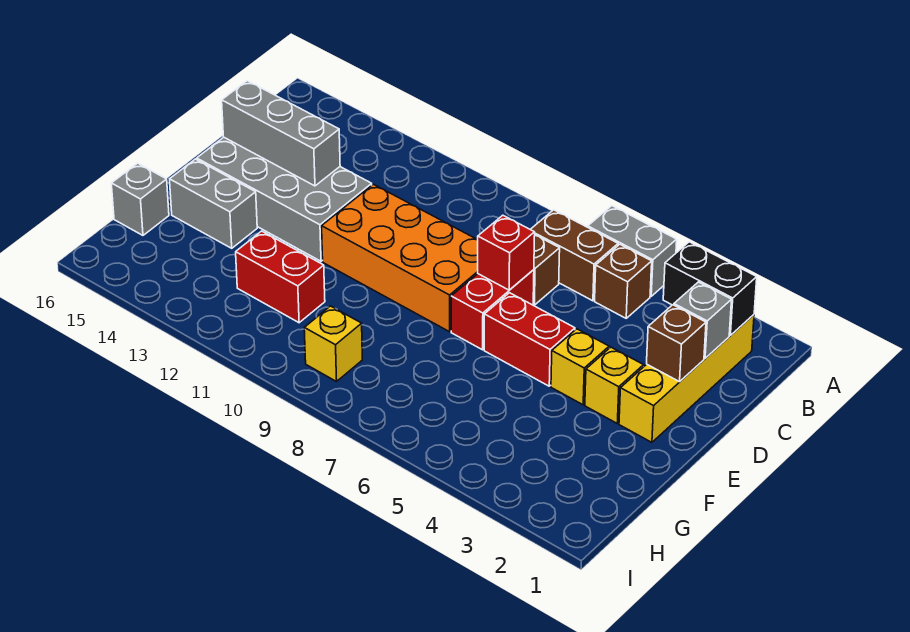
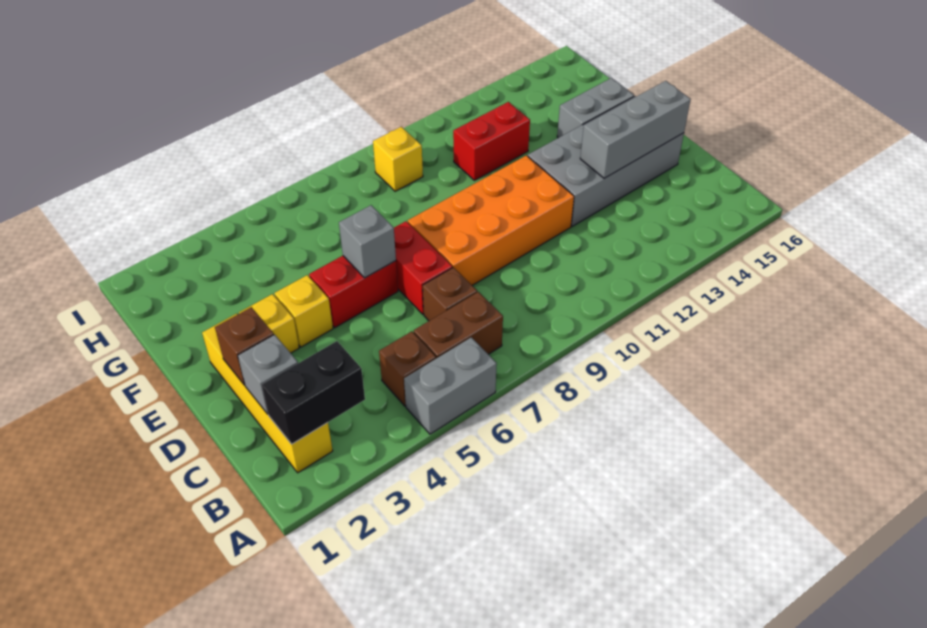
red 1x1 brick [478,215,535,290] -> none
grey 1x1 brick [111,163,169,235] -> grey 1x1 brick moved to [339,205,396,278]

